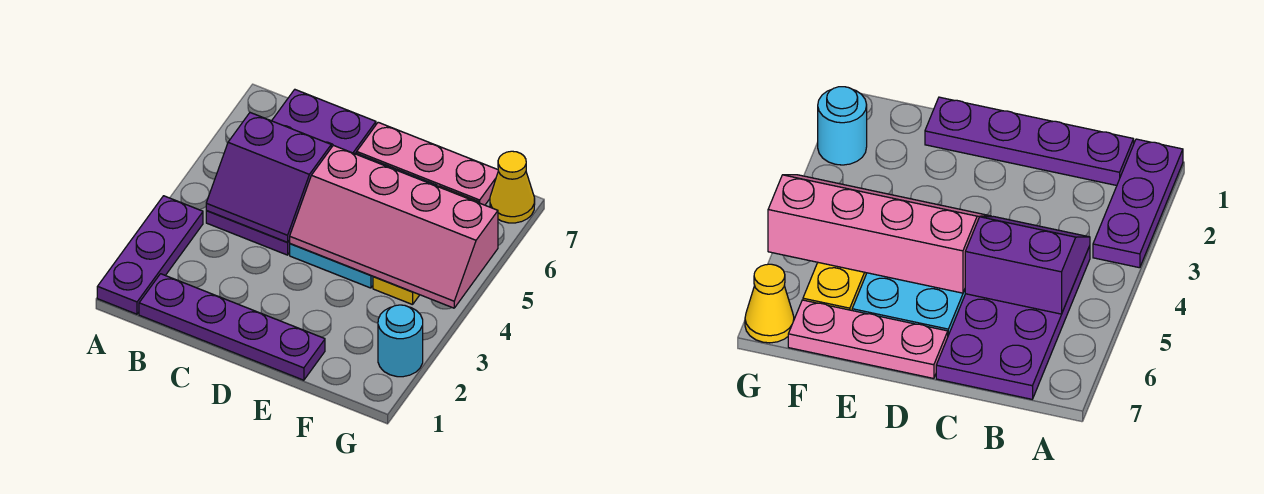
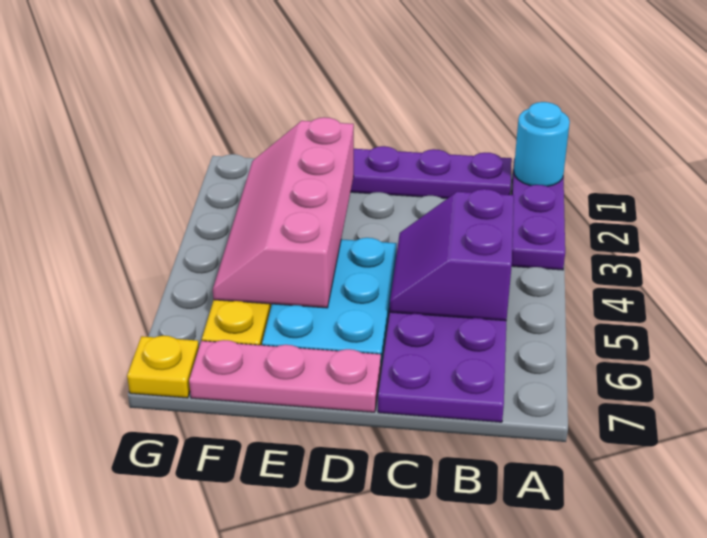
purple 2x2 slope [206,113,331,242] -> purple 2x2 slope turned to [390,189,514,321]
pink 2x4 slope [290,145,498,308] -> pink 2x4 slope turned to [213,117,354,308]
cyan 1x1 round brick [378,305,423,377] -> cyan 1x1 round brick moved to [514,102,570,186]
yellow 1x1 cone [490,151,535,223] -> yellow 1x1 plate [127,336,199,398]

